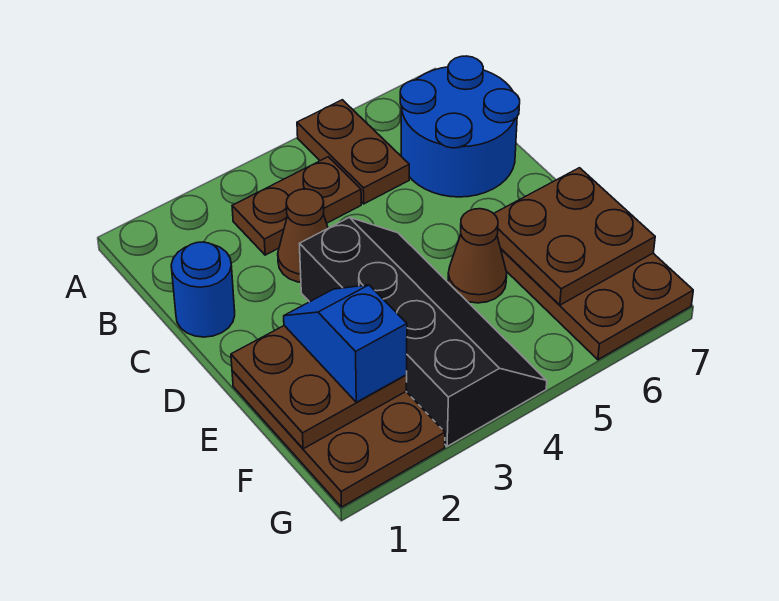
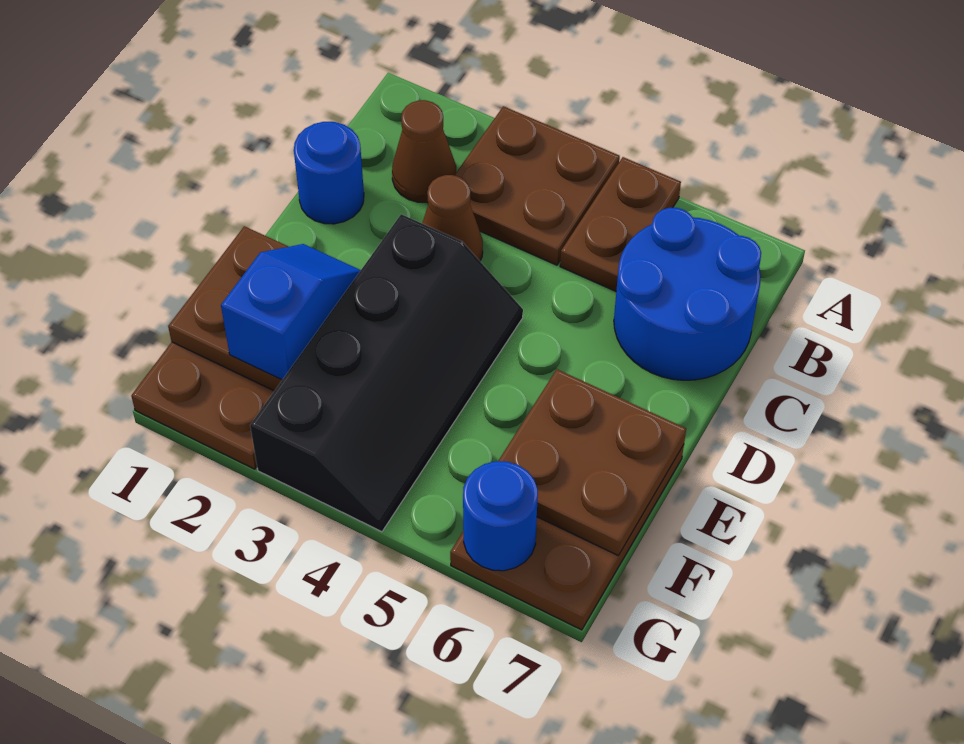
brown 1x2 plate [232,157,361,255] -> brown 2x2 plate [454,106,620,265]
brown 1x1 cone [448,209,507,303] -> brown 1x1 cone moved to [392,100,456,203]
none -> blue 1x1 round brick [463,461,538,571]

